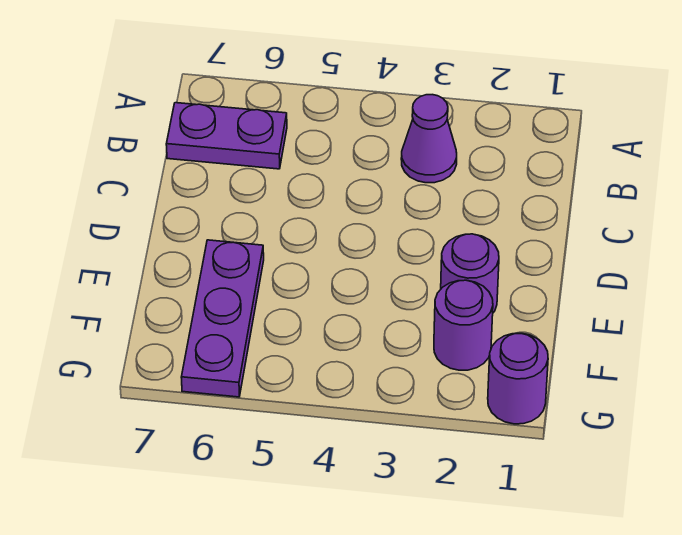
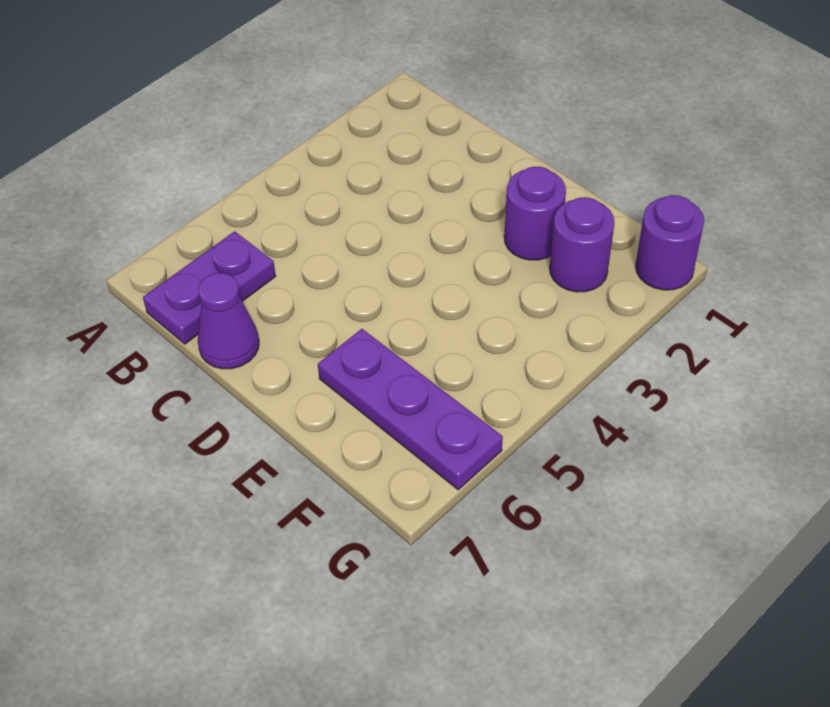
purple 1x1 cone [401,95,457,183] -> purple 1x1 cone moved to [198,273,259,369]

